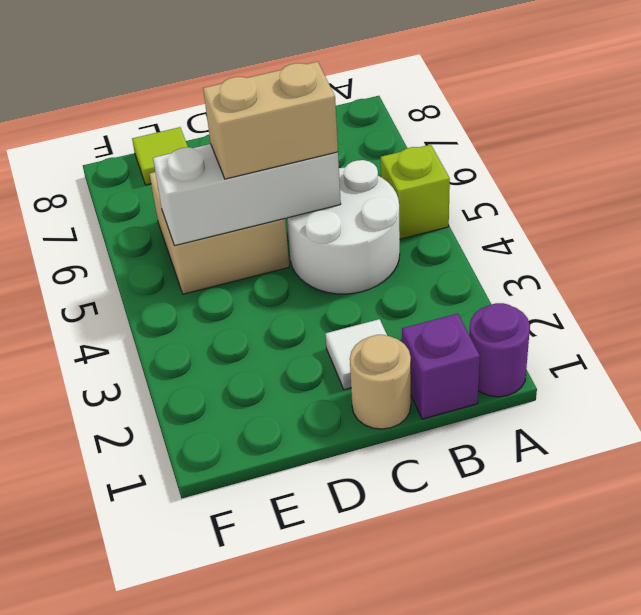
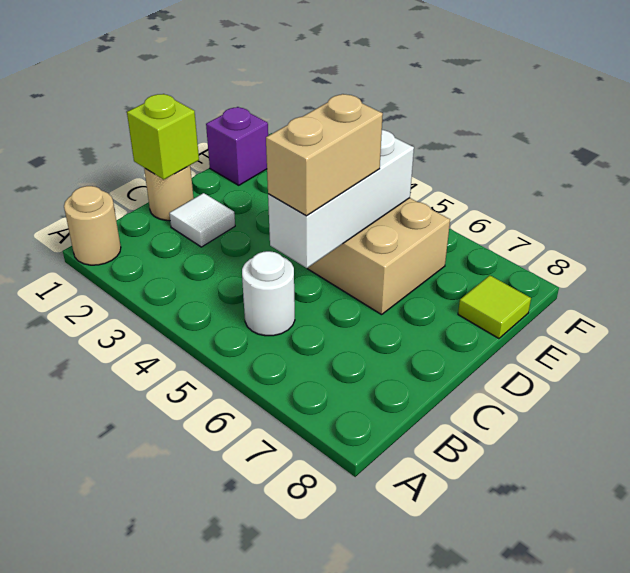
purple 1x1 round brick [469,303,530,397] -> tan 1x1 round brick [64,186,121,265]
lime 1x1 brick [381,145,450,239] -> lime 1x1 brick moved to [127,94,199,179]
purple 1x1 brick [402,314,480,419] -> purple 1x1 brick moved to [206,107,268,185]
white 2x2 round brick [287,160,400,294] -> white 1x1 round brick [242,251,295,336]

